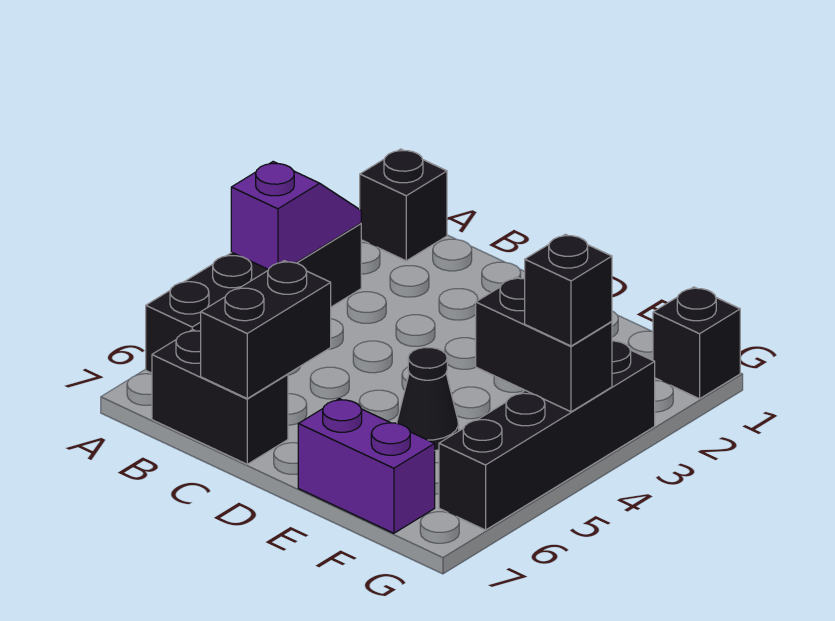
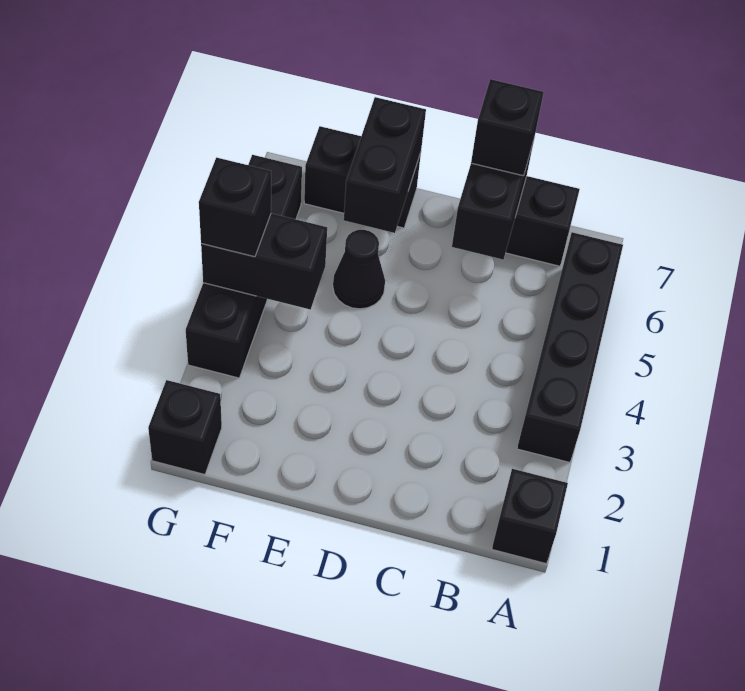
purple 1x2 slope [231,162,361,270] -> none
none -> black 1x1 brick [471,79,544,176]
none -> black 1x2 brick [344,97,426,233]
purple 1x2 brick [298,399,435,533] -> black 1x2 brick [304,126,421,228]

